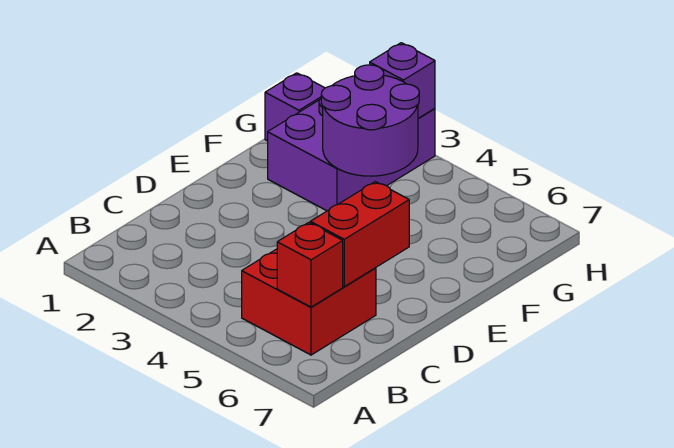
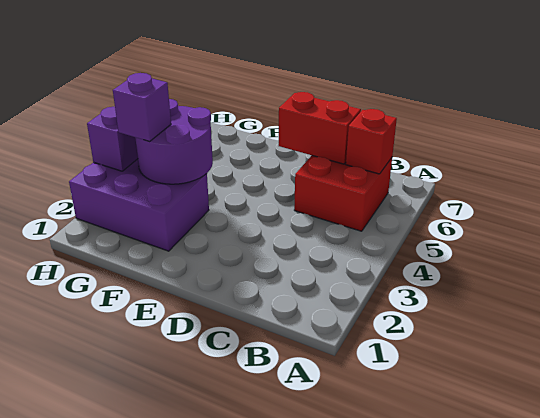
purple 1x1 brick [265,73,325,141] -> purple 1x1 brick moved to [113,73,171,142]

